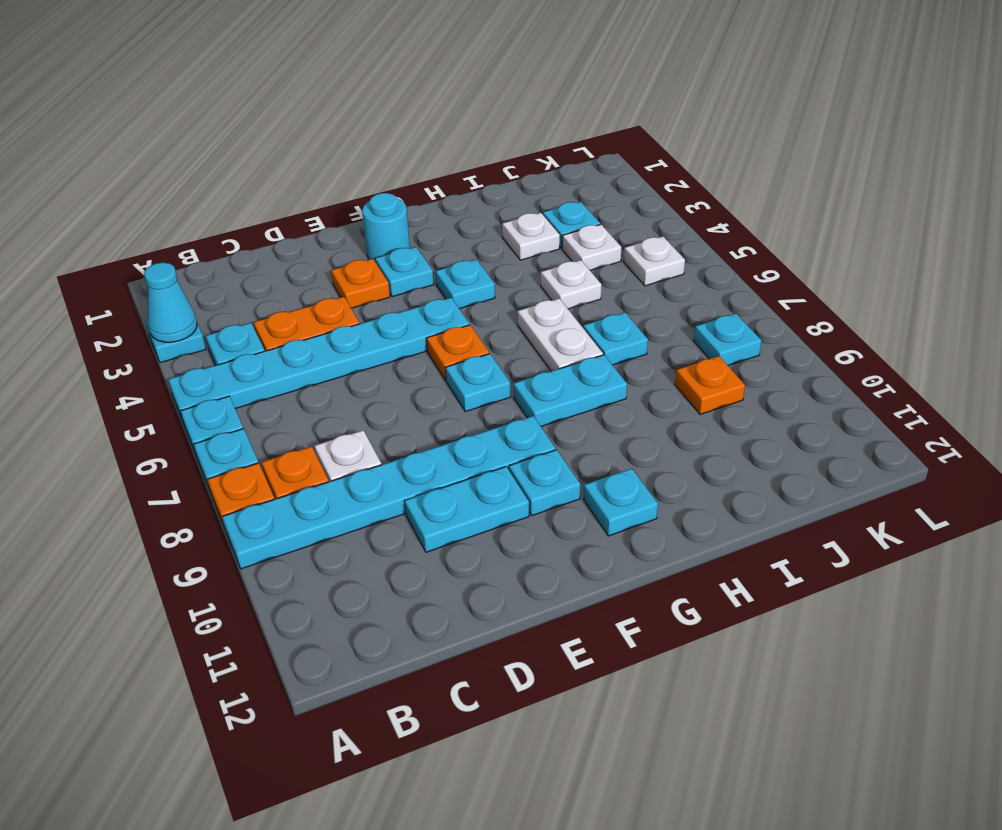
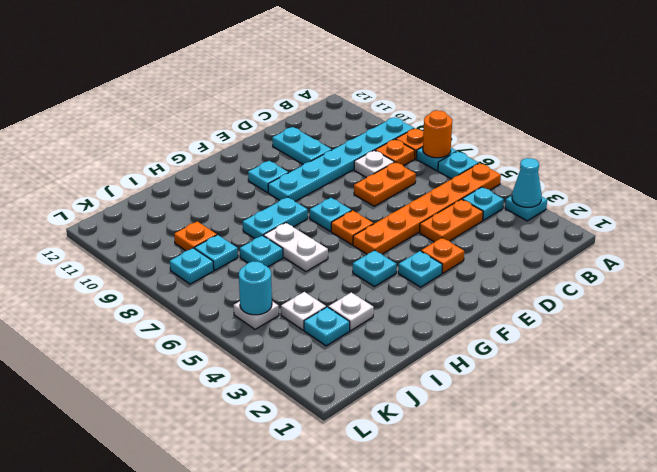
cyan 1x6 plate [168,298,469,421] -> orange 1x6 plate [353,163,501,254]
none -> orange 1x1 round brick [423,110,452,158]
none -> orange 1x2 plate [354,162,416,206]
cyan 1x2 plate [405,467,529,552] -> cyan 1x2 plate turned to [272,127,332,164]
cyan 1x1 round brick [362,193,410,262] -> cyan 1x1 round brick moved to [239,261,272,315]
cyan 1x1 plate [584,468,658,536] -> cyan 1x1 plate moved to [195,235,238,270]
white 1x1 plate [541,260,602,309] -> none

